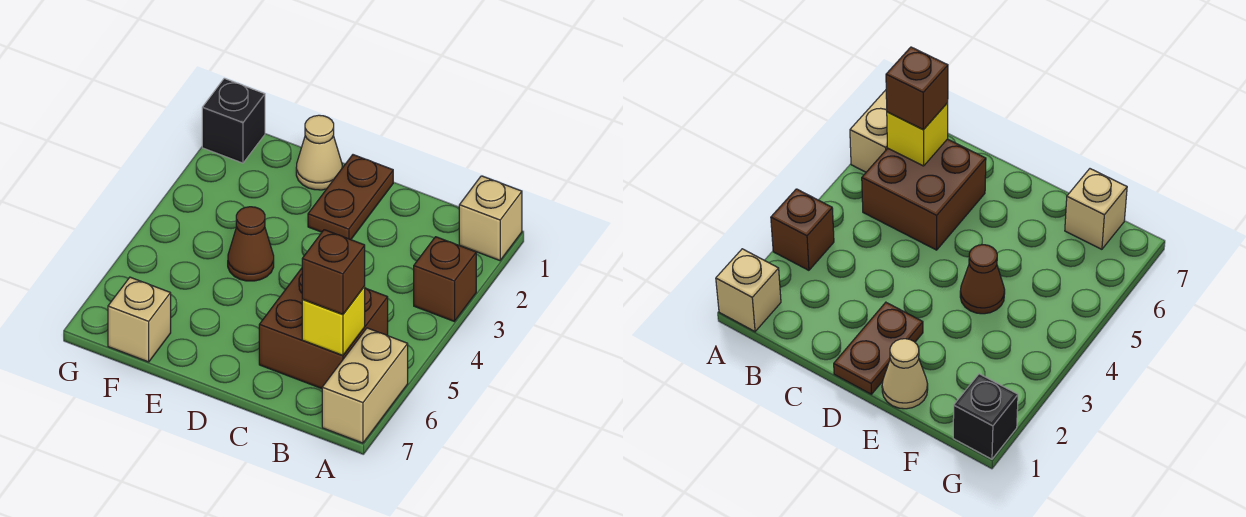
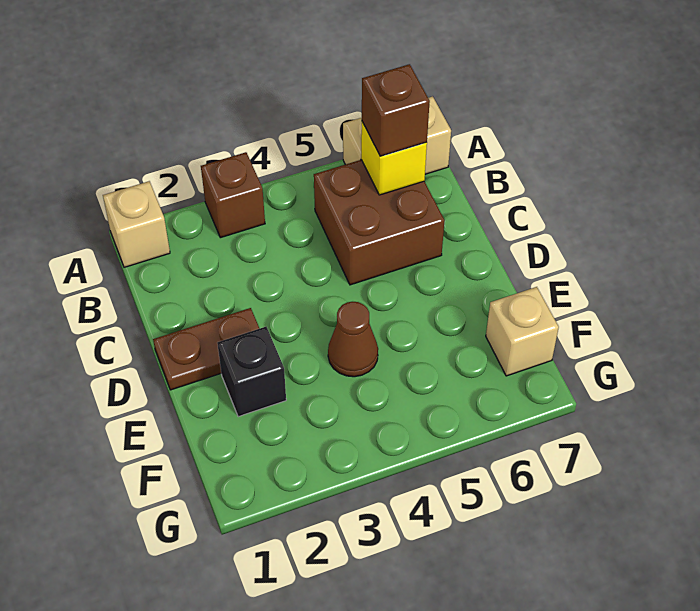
tan 1x1 cone [296,115,342,190] -> none
black 1x1 brick [202,78,265,163] -> black 1x1 brick moved to [217,327,286,417]

